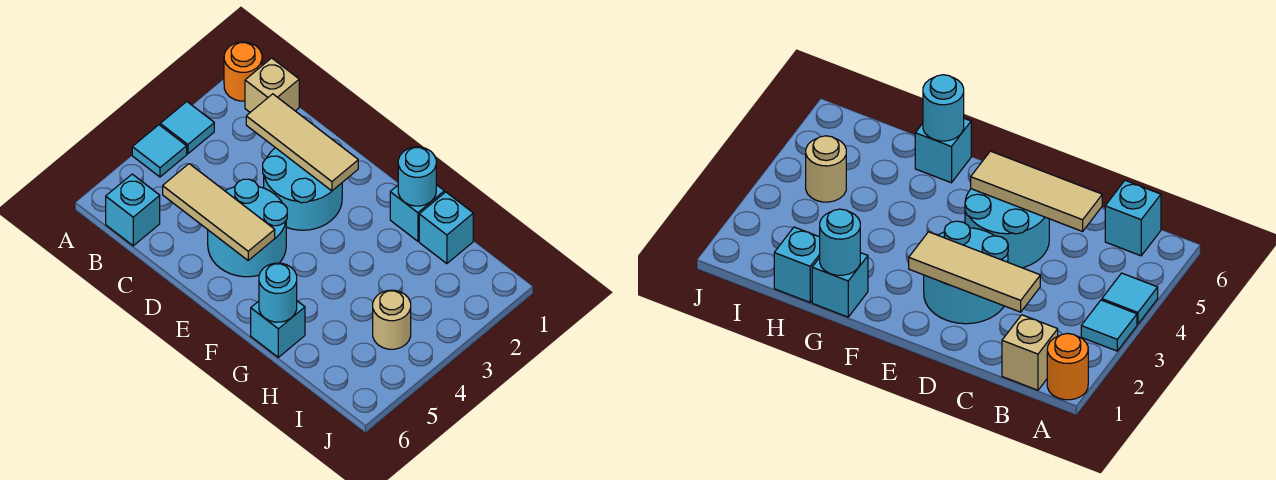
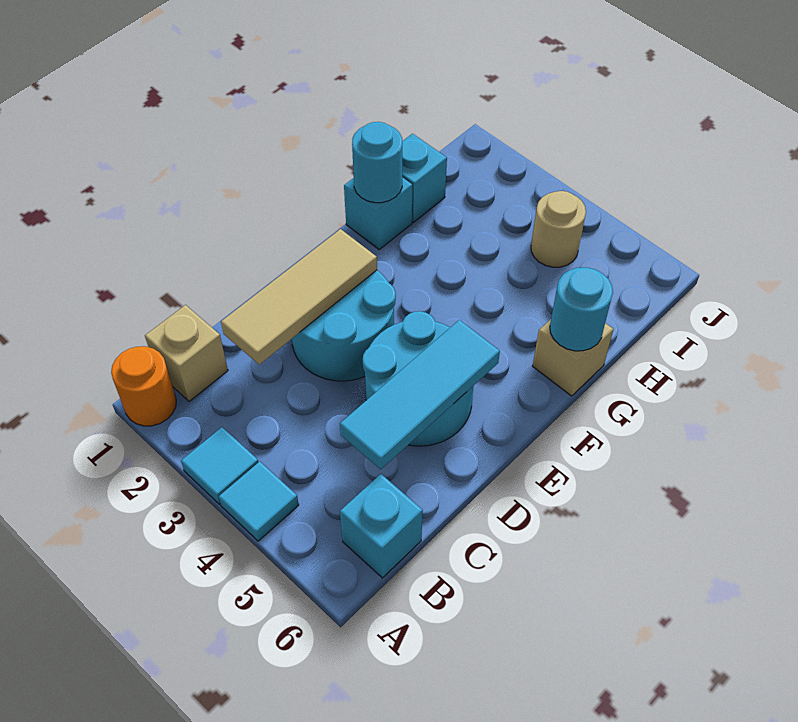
tan 1x3 tile [163,164,275,260] -> cyan 1x3 tile [340,320,500,469]
cyan 1x1 brick [251,301,305,357] -> tan 1x1 brick [533,319,613,396]

